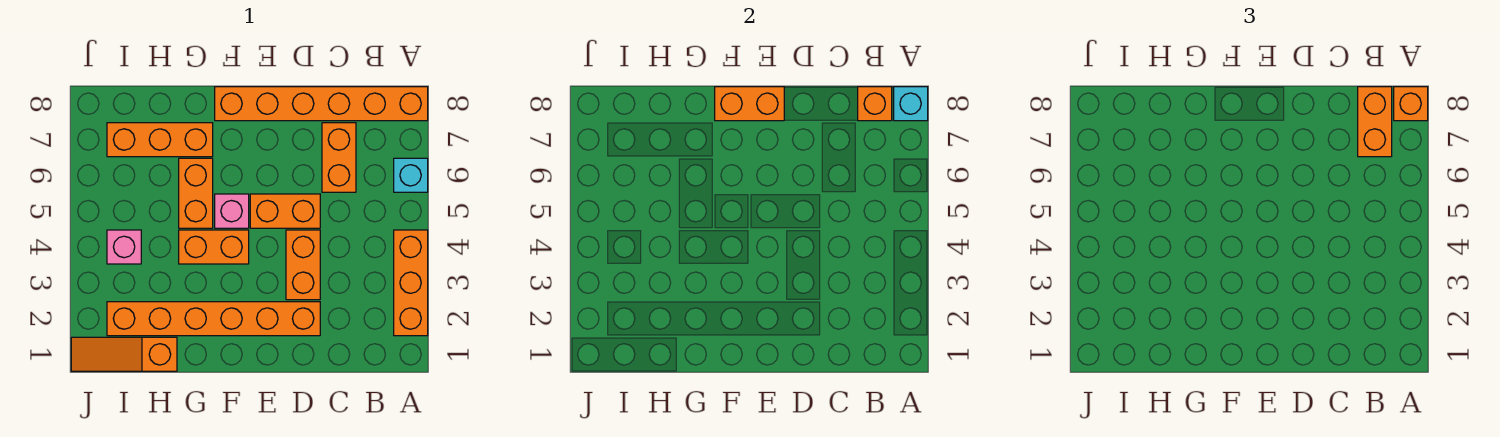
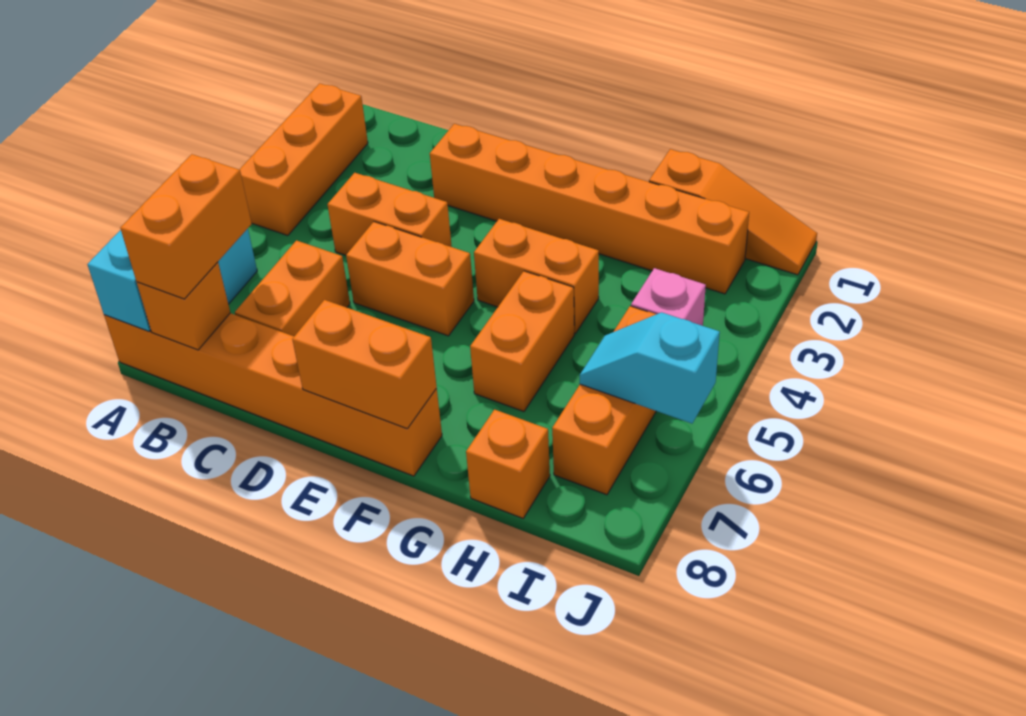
orange 1x1 brick [1394,87,1428,121] -> orange 1x1 brick moved to [466,410,550,518]
orange 1x2 brick [286,230,320,300] -> orange 1x2 brick turned to [327,173,452,255]
pink 1x1 brick [215,194,249,228] -> none
orange 1x3 brick [107,123,213,157] -> orange 1x3 brick turned to [552,306,656,495]
none -> cyan 1x2 slope [580,312,720,423]

